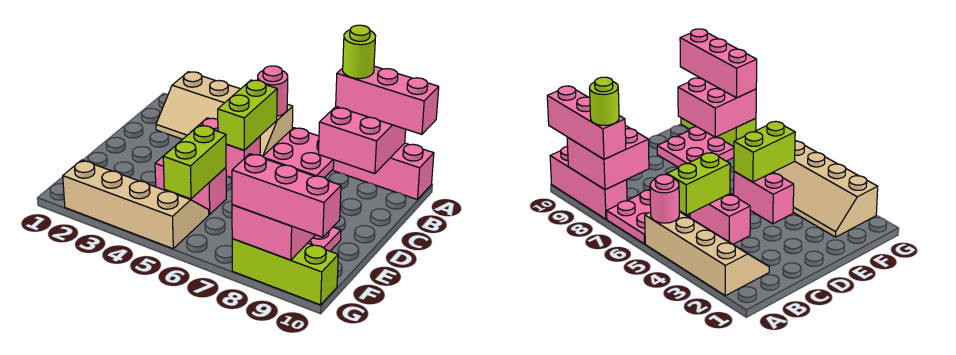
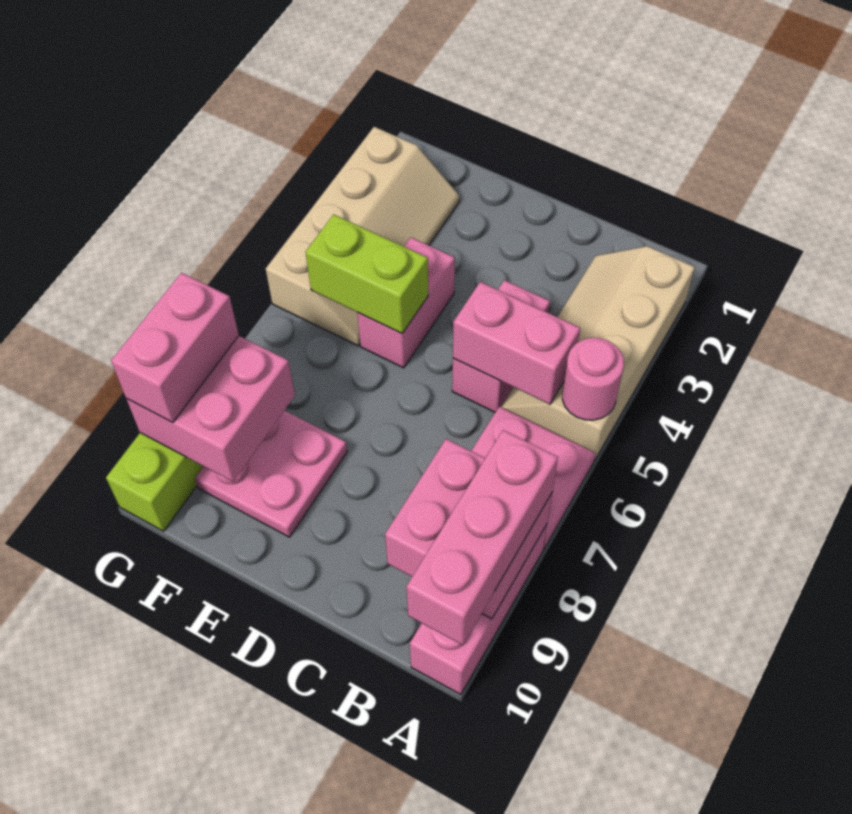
lime 1x1 round brick [343,25,376,79] -> none
lime 1x2 brick [218,80,277,150] -> pink 1x2 brick [453,282,580,404]
pink 1x3 brick [232,154,341,237] -> pink 1x2 brick [111,273,239,423]

